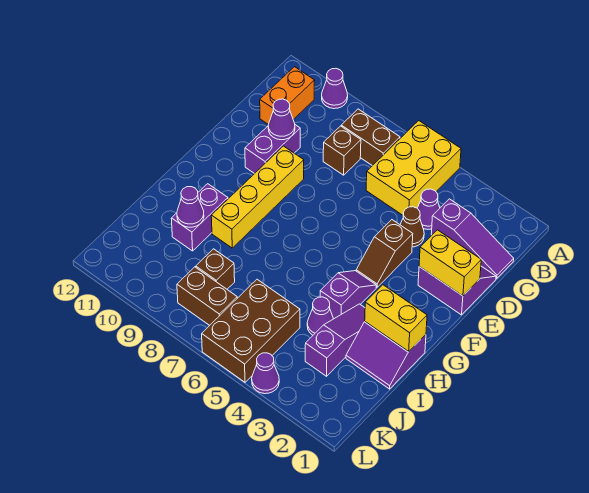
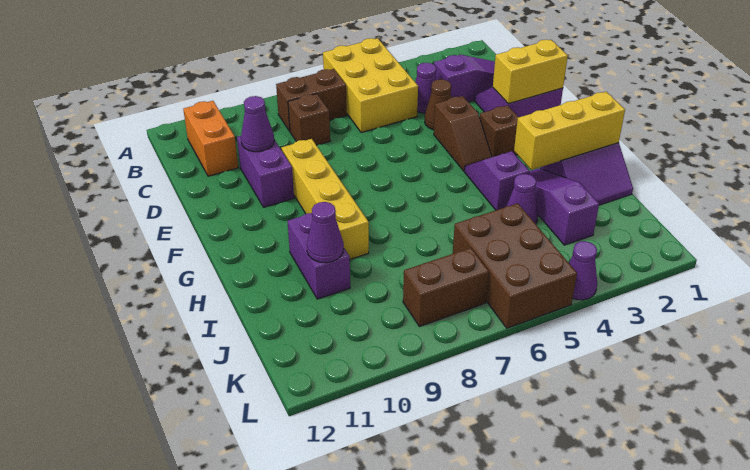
purple 1x1 cone [322,68,348,109] -> none
yellow 1x2 brick [365,285,427,352] -> yellow 1x3 brick [514,92,625,170]
brown 1x1 brick [196,249,235,289] -> brown 1x1 brick moved to [480,105,519,157]

